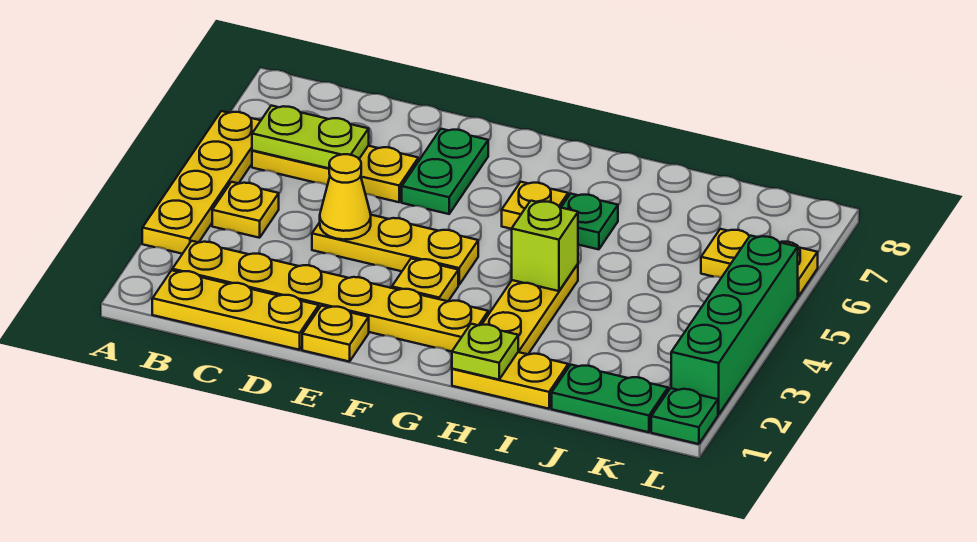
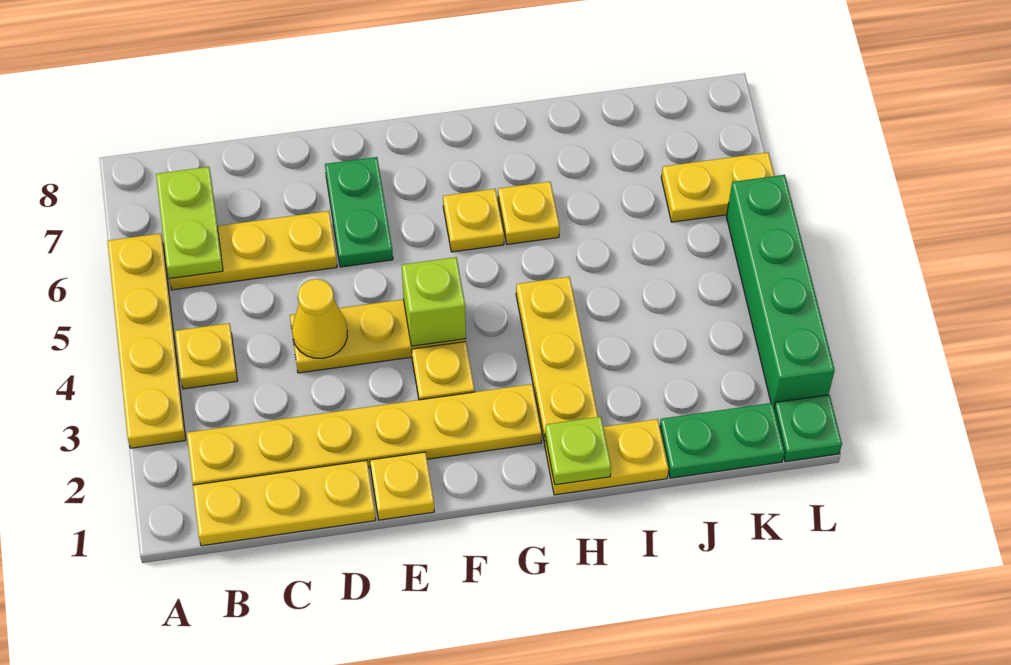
lime 1x2 plate [252,106,369,168] -> lime 1x2 plate turned to [156,167,223,279]
lime 1x1 brick [512,201,578,291] -> lime 1x1 brick moved to [402,257,466,346]
green 1x1 plate [561,194,618,249] -> yellow 1x1 plate [498,182,560,244]

